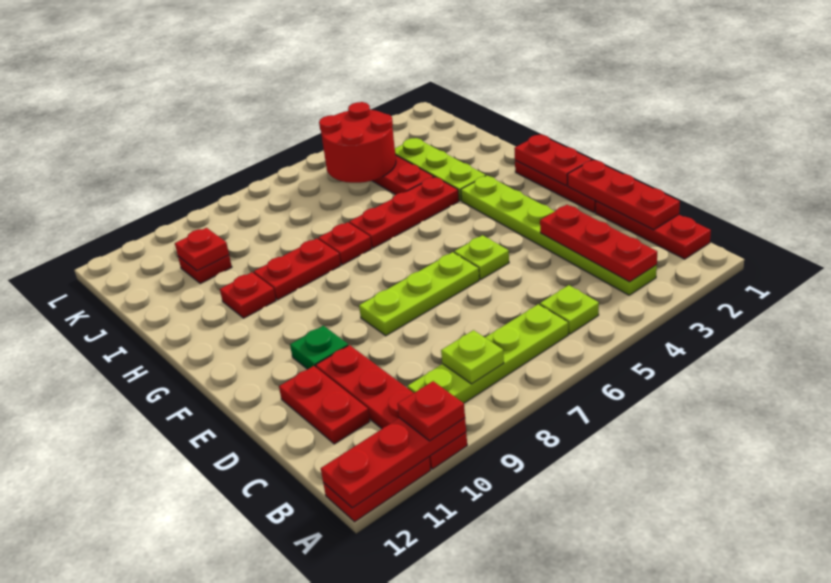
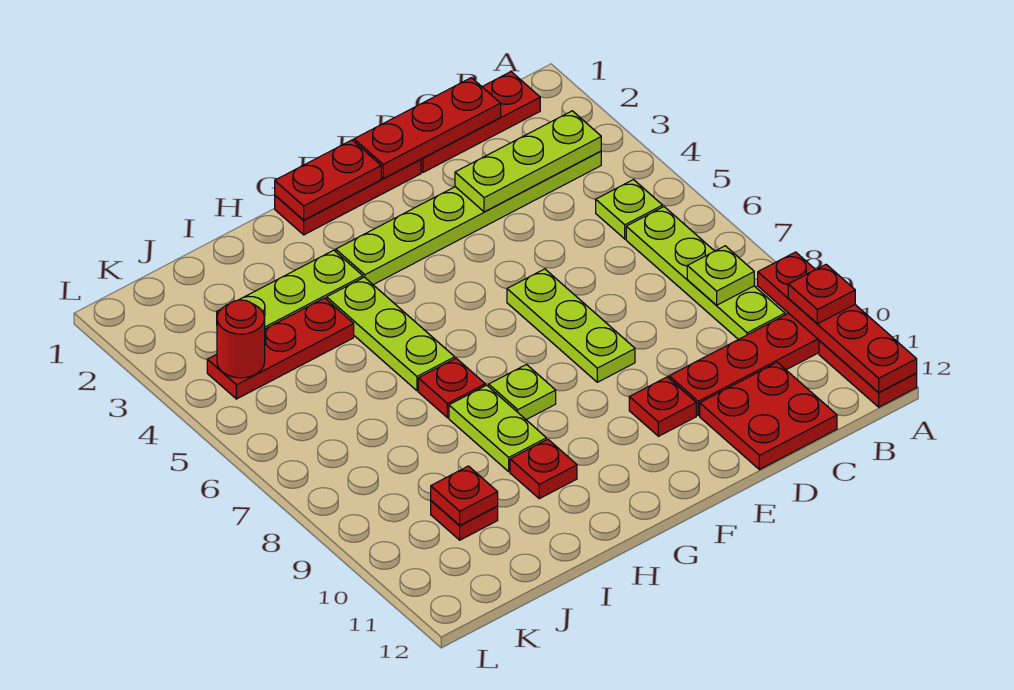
red 1x3 plate [321,418,466,508] -> red 1x4 plate [758,252,917,393]
red 1x3 plate [540,205,657,282] -> lime 1x3 plate [455,111,601,212]
red 1x2 plate [279,366,370,444] -> red 2x2 plate [700,362,837,470]
lime 1x1 plate [454,235,509,279] -> lime 1x1 plate moved to [489,365,556,420]
green 1x1 plate [290,326,348,369] -> red 1x1 plate [629,377,696,436]
red 1x3 plate [349,177,459,248] -> lime 1x3 plate [327,277,455,391]
red 1x2 plate [254,238,341,300] -> lime 1x2 plate [449,385,546,471]
red 2x2 round brick [319,102,396,183] -> red 1x1 round brick [217,300,265,378]

